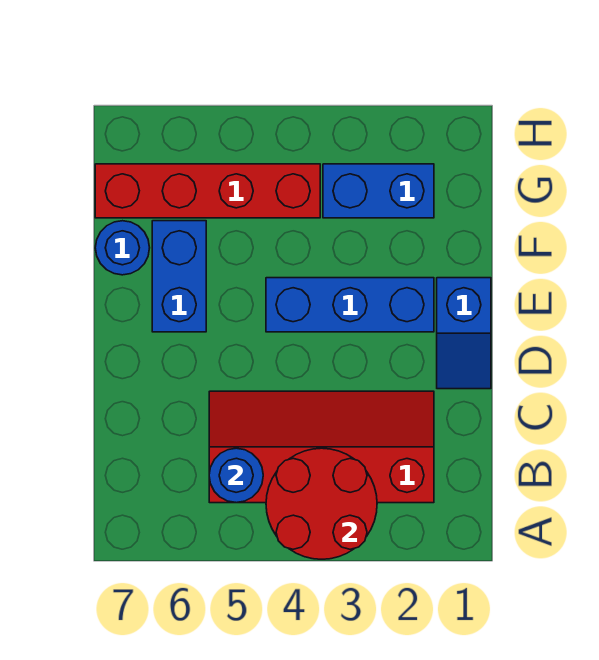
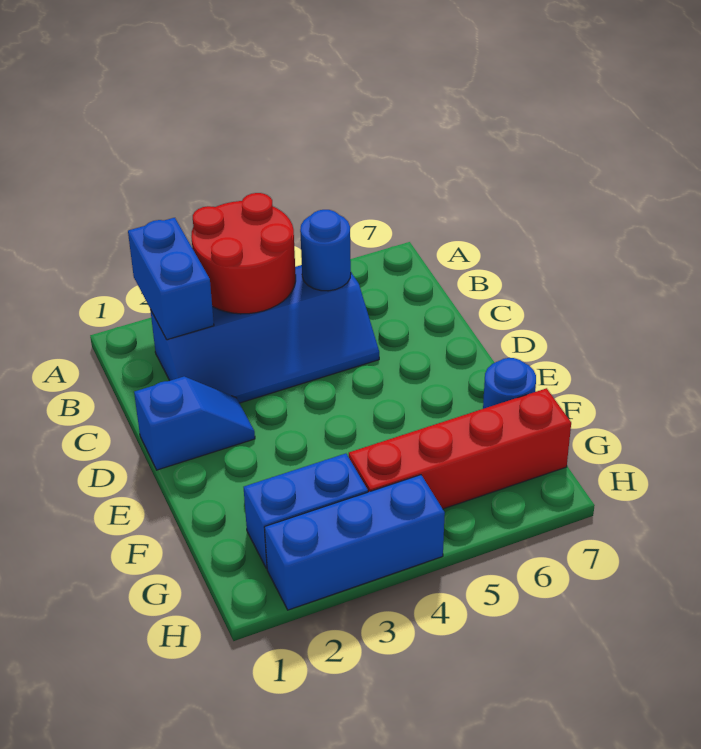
red 2x4 slope [209,391,434,503] -> blue 2x4 slope [150,265,379,403]
blue 1x2 slope [437,278,491,389] -> blue 1x2 slope turned to [134,377,255,470]
blue 1x3 brick [266,278,434,332] -> blue 1x3 brick moved to [264,475,445,610]
blue 1x2 brick [152,221,206,332] -> blue 1x2 brick moved to [128,218,214,340]

